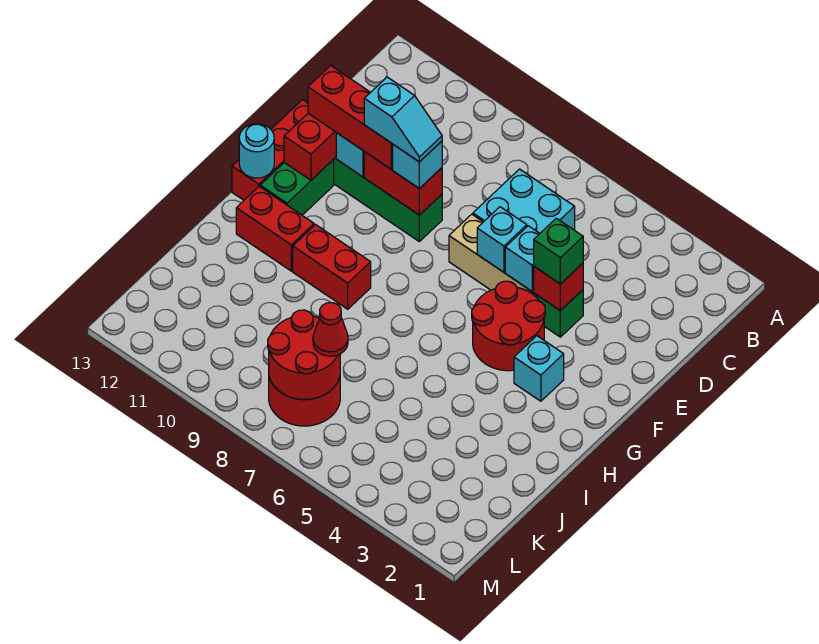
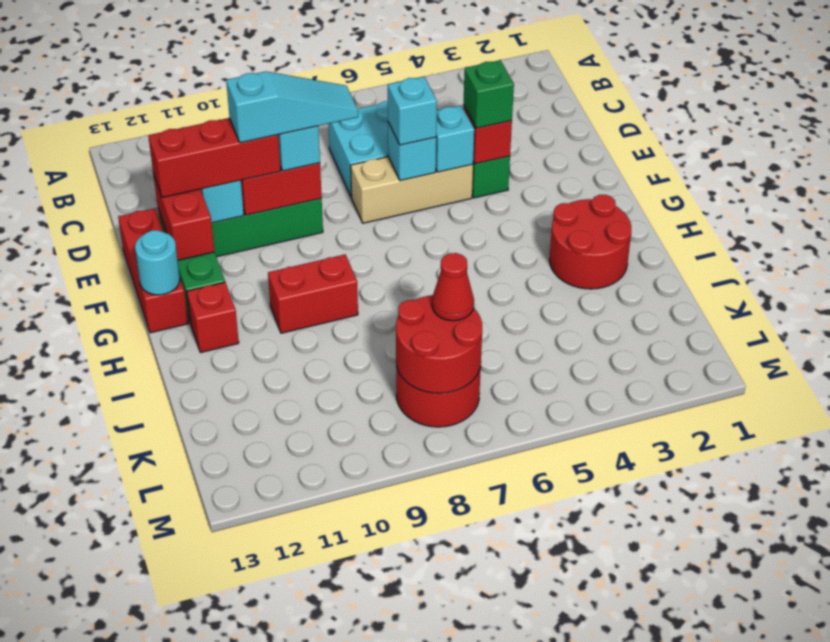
cyan 1x2 slope [364,77,442,162] -> cyan 1x3 slope [226,71,358,143]
red 2x2 round brick [472,281,545,371] -> red 2x2 round brick moved to [549,195,631,289]
cyan 1x1 brick [514,336,564,401] -> cyan 1x1 brick moved to [388,77,437,145]
red 1x2 brick [236,187,314,271] -> red 1x1 brick [187,282,239,353]

